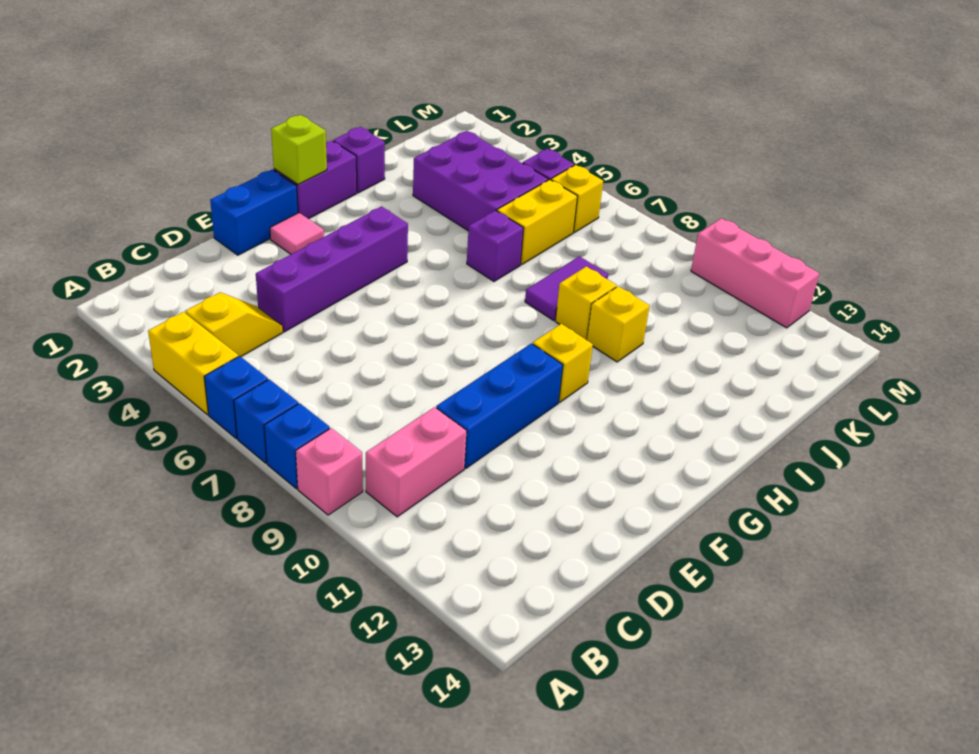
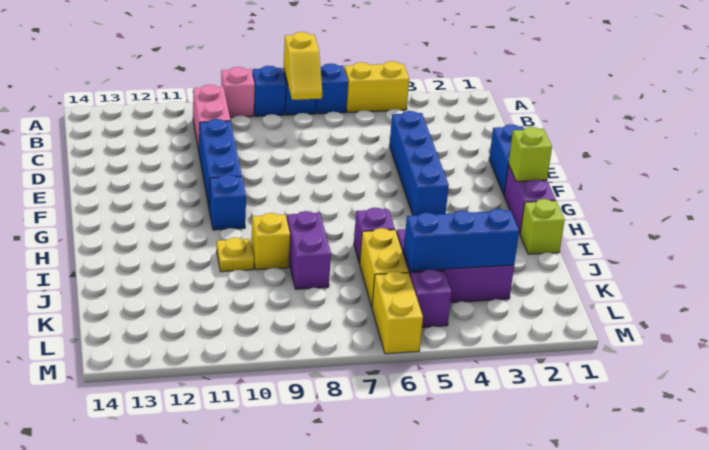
yellow 1x2 slope [185,292,283,357] -> yellow 1x2 slope moved to [283,32,322,100]
purple 1x4 brick [256,206,408,332] -> blue 1x4 brick [390,111,449,215]
pink 1x1 tile [270,213,324,254] -> none
yellow 1x1 brick [533,324,593,402] -> blue 1x1 brick [209,175,246,230]
purple 1x1 brick [333,127,385,193] -> lime 1x1 brick [520,199,565,254]
purple 1x2 tile [525,256,608,320] -> purple 1x2 brick [287,211,331,289]
yellow 1x1 brick [587,286,649,362] -> yellow 1x1 plate [217,237,254,272]
none -> blue 1x3 brick [404,209,519,271]
yellow 1x1 brick [551,165,603,232] -> yellow 1x2 brick [372,271,423,354]
pink 1x3 brick [691,218,819,328] -> none

